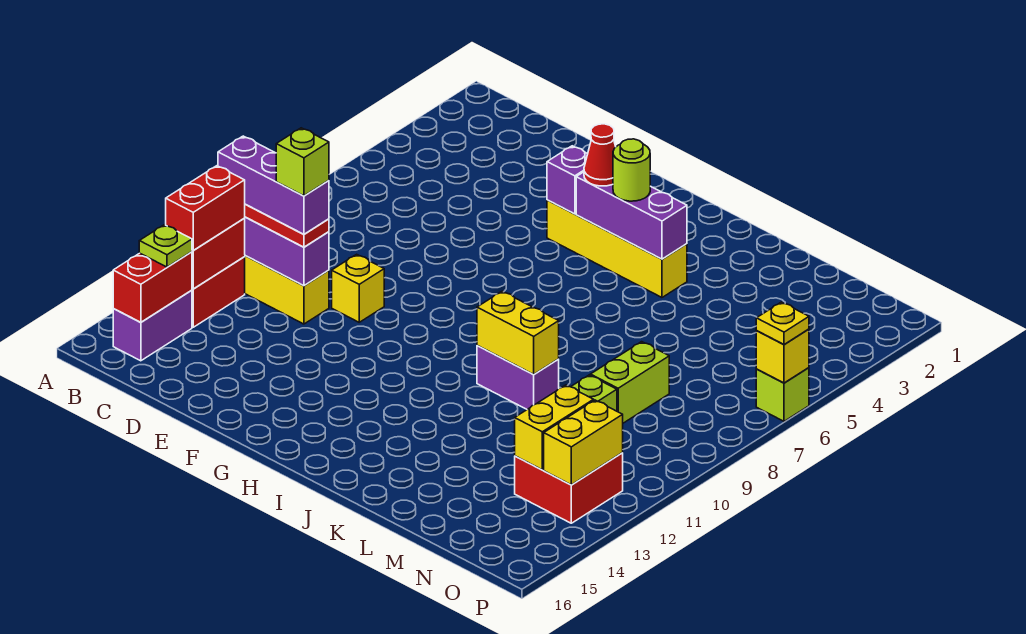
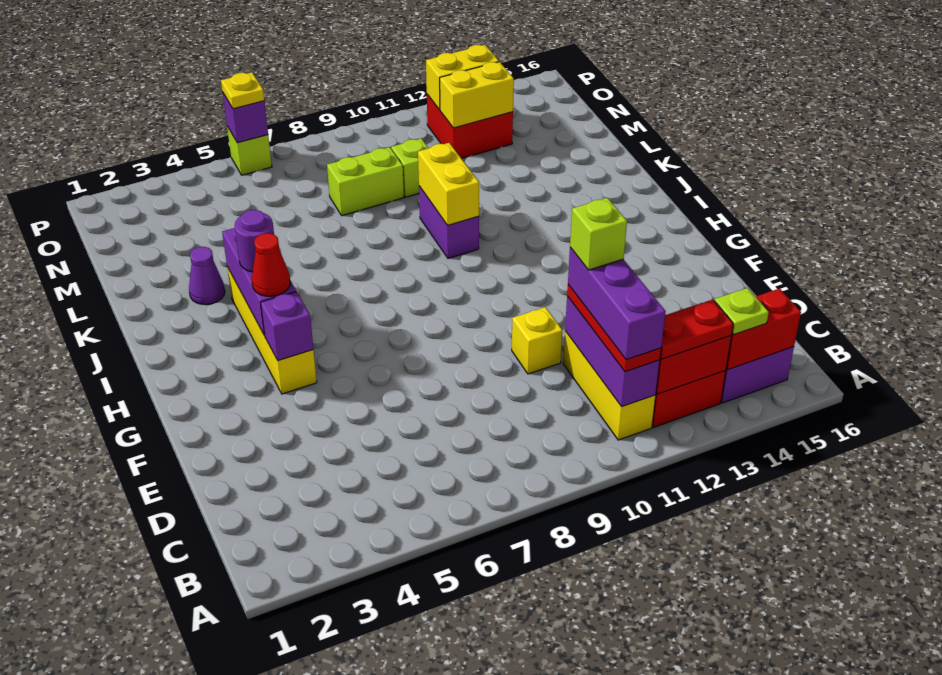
red 1x2 brick [166,166,245,251] -> red 1x2 plate [660,299,733,359]
lime 1x1 round brick [613,139,650,201] -> purple 1x1 round brick [235,210,274,272]
none -> purple 1x1 cone [189,247,225,305]
yellow 1x1 brick [756,329,809,383] -> purple 1x1 brick [223,93,268,143]

